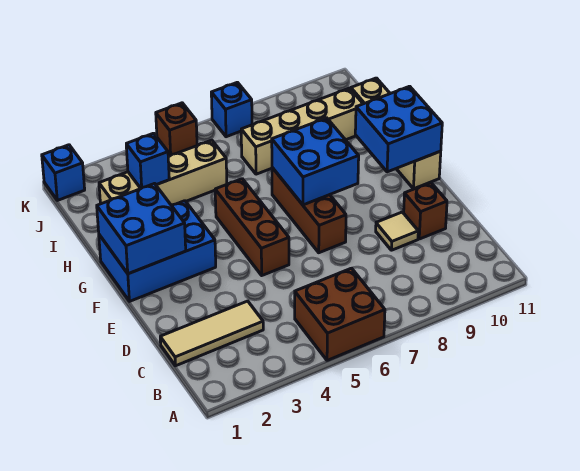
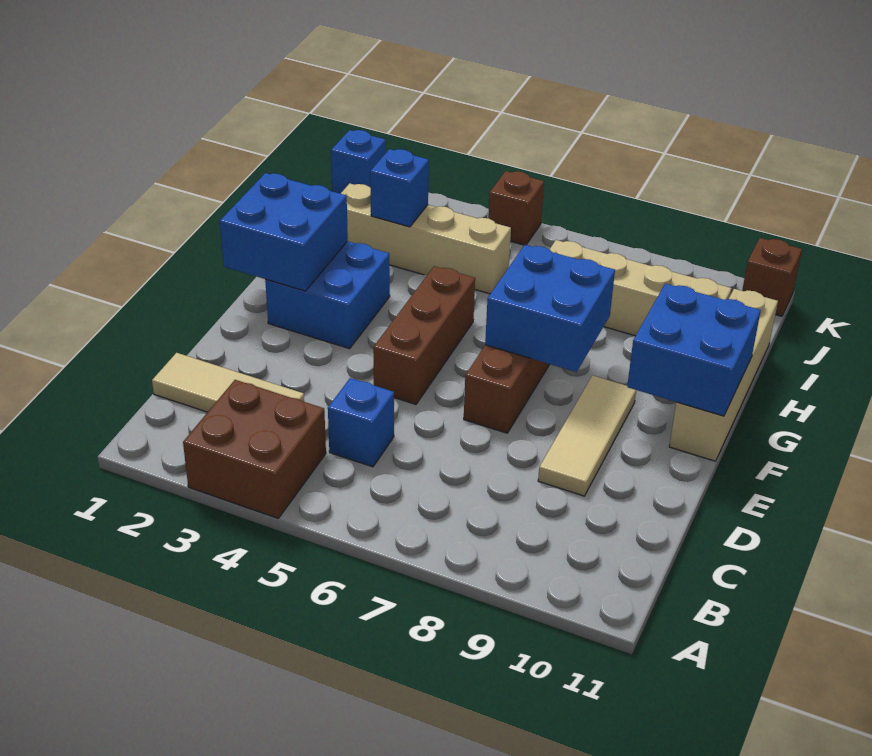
brown 2x2 brick [295,268,385,360] -> brown 2x2 brick moved to [183,380,326,518]
tan 1x1 tile [376,212,418,250] -> tan 1x3 tile [538,375,636,496]
brown 1x1 brick [404,182,447,239] -> brown 1x1 brick moved to [742,238,802,316]
blue 2x3 brick [99,201,216,301] -> blue 2x2 brick [265,241,390,349]
blue 1x1 brick [211,82,252,137] -> blue 1x1 brick moved to [328,378,394,467]

